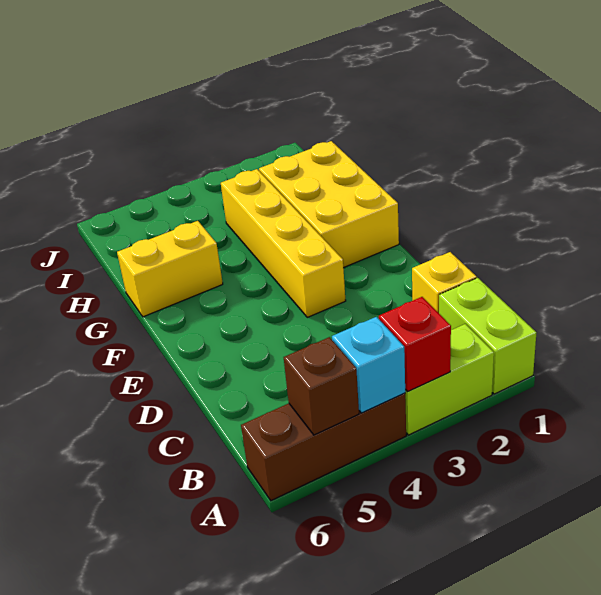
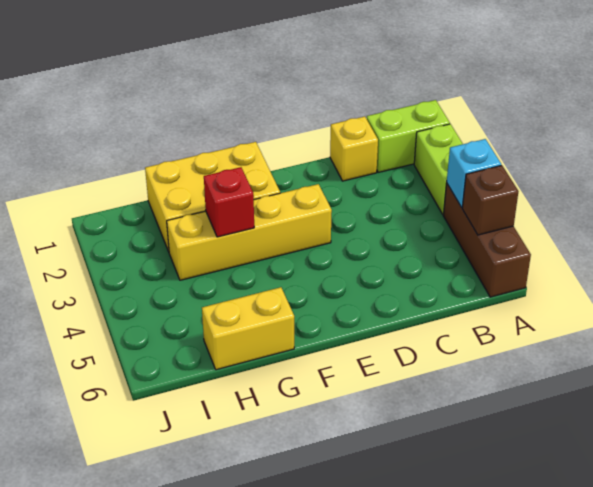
red 1x1 brick [379,297,451,392] -> red 1x1 brick moved to [204,167,254,237]
yellow 1x2 brick [117,221,223,317] -> yellow 1x2 brick turned to [202,287,294,370]

